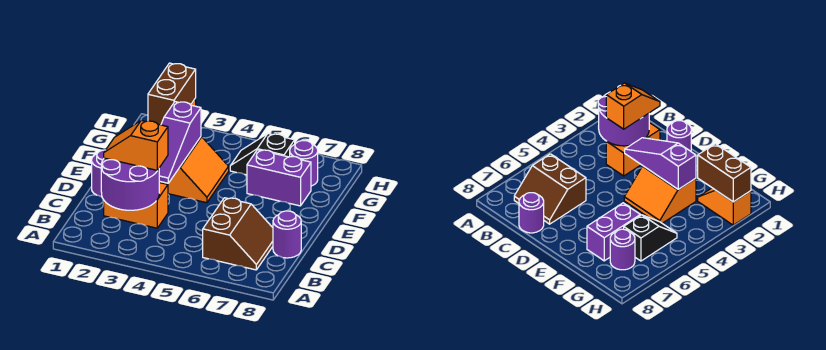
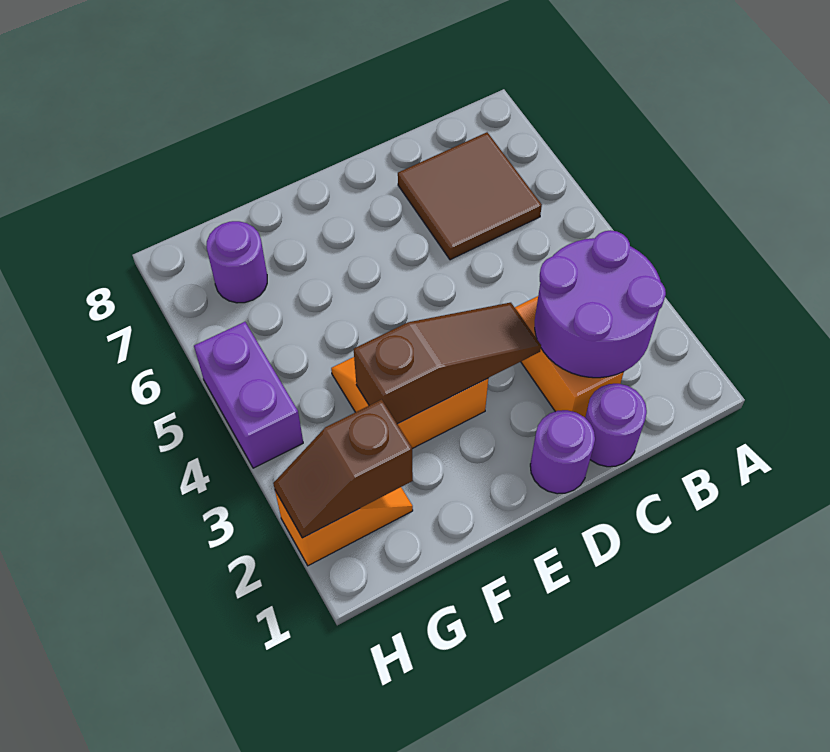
brown 2x2 slope [203,198,273,270] -> brown 2x2 tile [398,132,542,260]
orange 1x2 slope [104,121,168,170] -> none
purple 1x1 round brick [273,211,301,258] -> purple 1x1 round brick moved to [585,384,647,467]
purple 1x3 slope [159,102,201,183] -> brown 1x3 slope [354,303,541,424]
purple 1x2 brick [247,150,311,206] -> purple 1x2 brick moved to [194,322,303,468]
brown 1x2 brick [148,63,196,125] -> brown 1x2 slope [273,399,413,538]
black 1x2 slope [230,134,295,175] -> none

